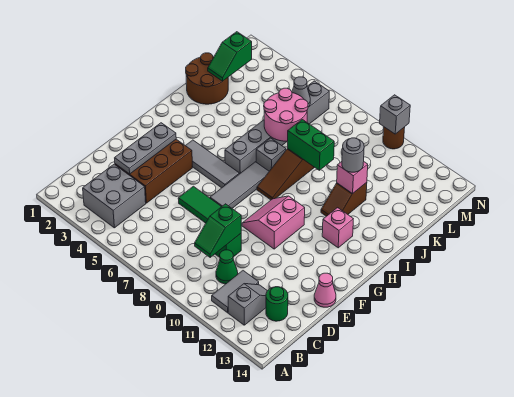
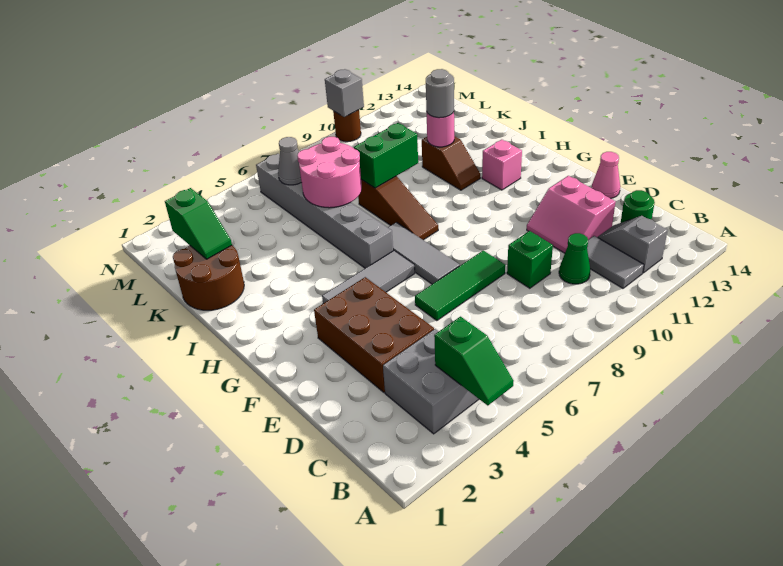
green 1x2 slope [194,204,241,257] -> green 1x2 slope moved to [434,317,514,406]
grey 1x3 plate [115,123,176,174] -> none
pink 2x2 slope [242,196,305,249] -> pink 2x2 slope moved to [527,176,615,253]
grey 1x1 brick [256,138,286,171] -> none
pink 1x1 brick [337,162,368,194] -> pink 1x1 round brick [427,112,454,147]

